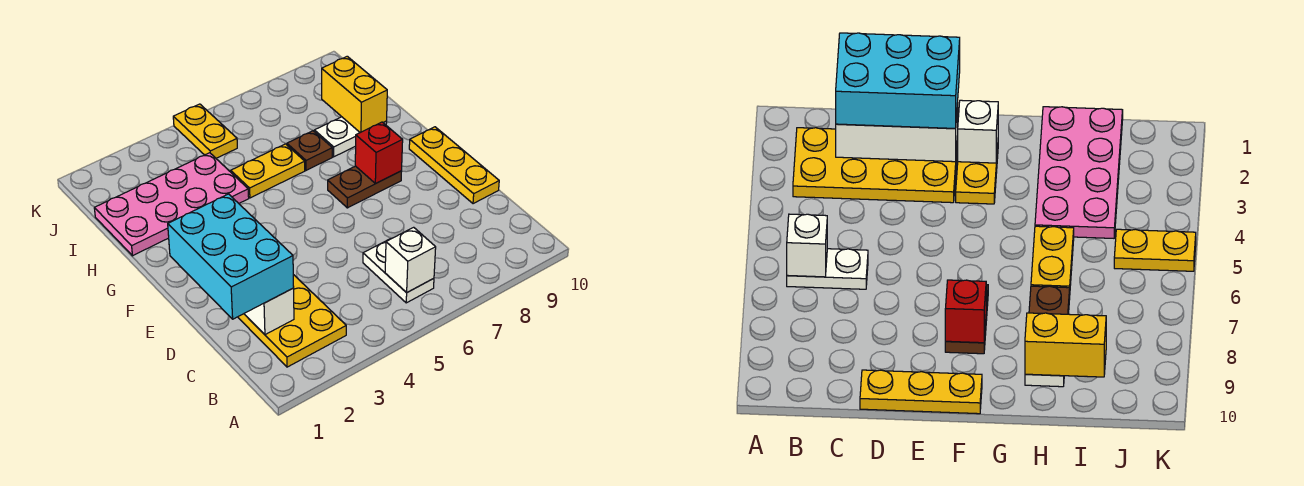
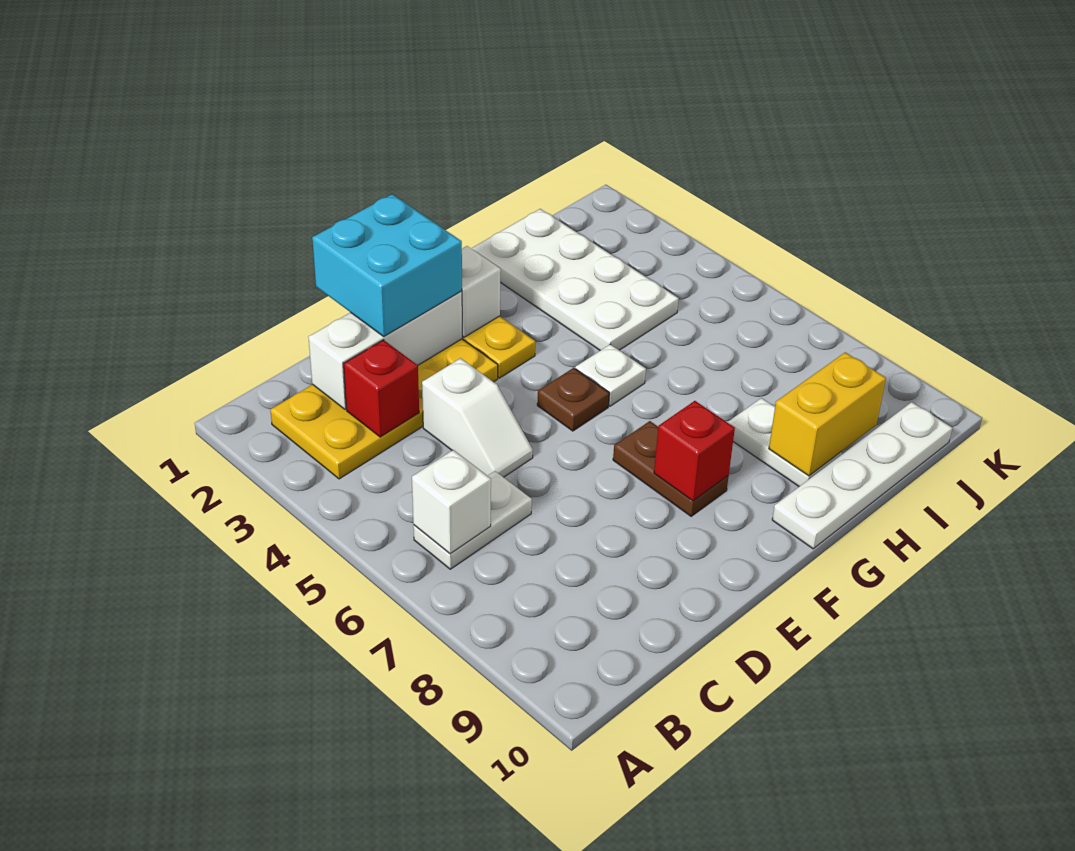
cyan 2x3 brick [168,194,294,319] -> cyan 2x2 brick [312,194,462,336]
none -> red 1x1 brick [344,340,419,437]
none -> white 1x2 slope [422,358,533,477]
yellow 1x3 plate [409,127,499,204] -> none
none -> white 1x1 plate [575,344,646,406]
none -> white 1x4 plate [772,402,952,549]
pink 2x4 plate [94,153,249,256] -> white 2x4 plate [472,209,679,350]
yellow 1x2 plate [231,144,305,198] -> none
brown 1x1 plate [287,131,332,170] -> brown 1x1 plate moved to [537,368,609,431]
yellow 1x2 plate [173,104,237,158] -> none

